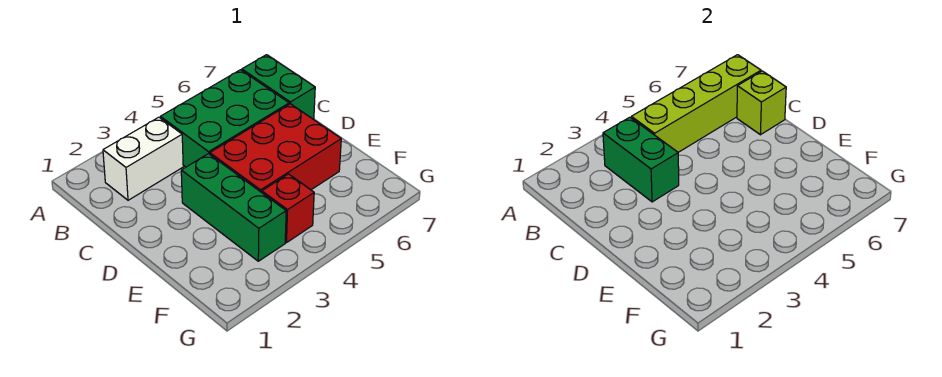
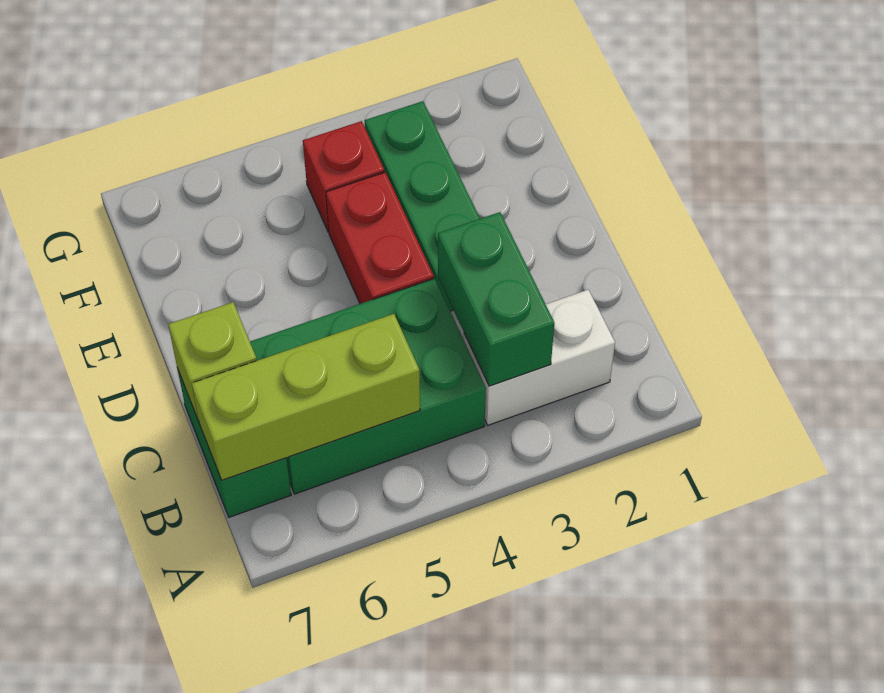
lime 1x4 brick [631,55,761,152] -> lime 1x3 brick [192,314,420,480]
red 2x3 brick [210,104,341,192] -> red 1x2 brick [326,172,434,304]

